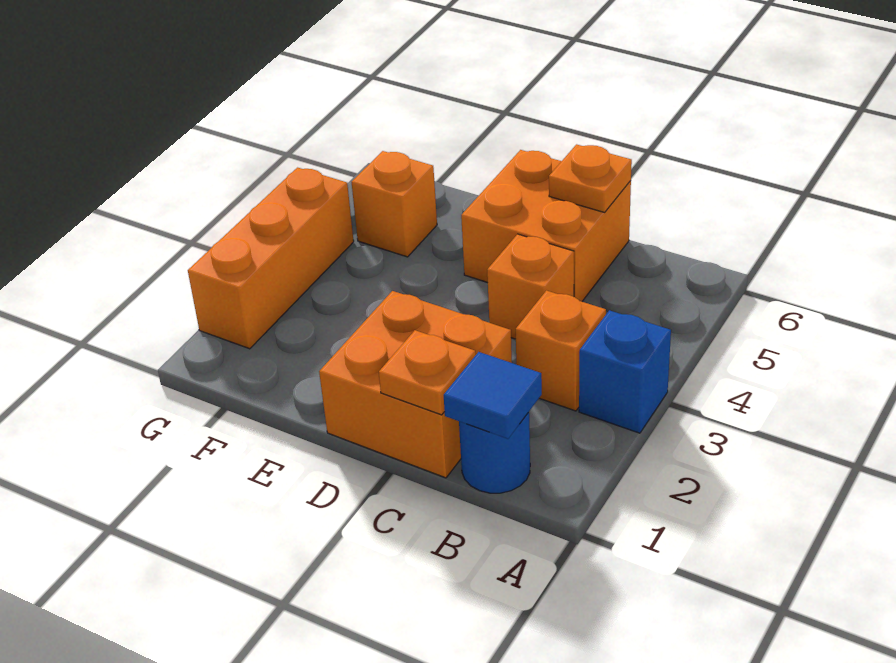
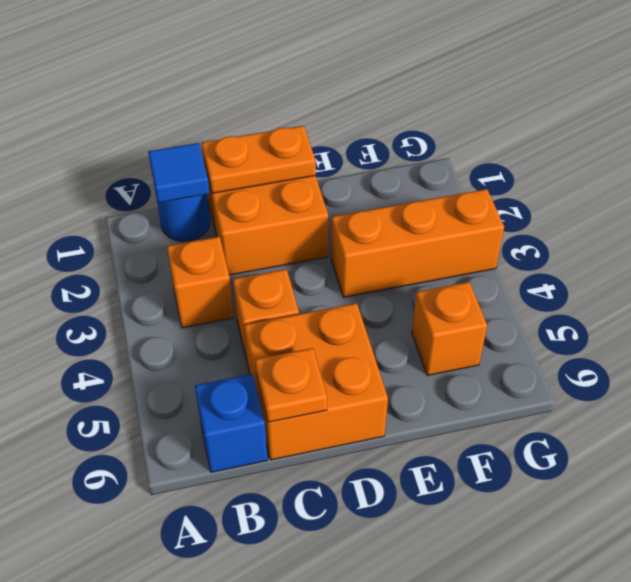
blue 1x1 brick [579,310,671,433] -> blue 1x1 brick moved to [195,374,267,472]
orange 1x1 plate [379,330,476,415] -> orange 1x2 plate [202,126,316,193]
orange 1x3 brick [188,168,354,349] -> orange 1x3 brick turned to [331,189,504,297]

